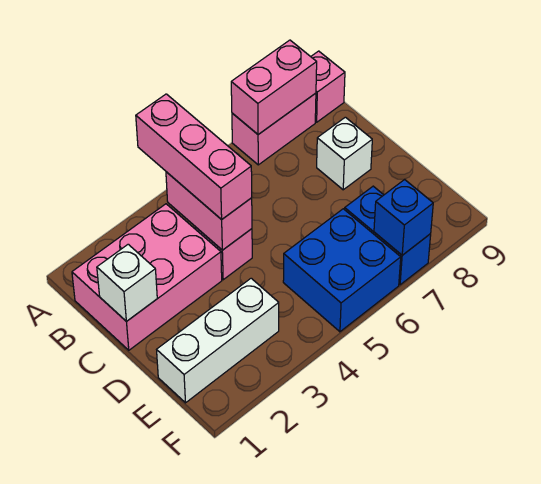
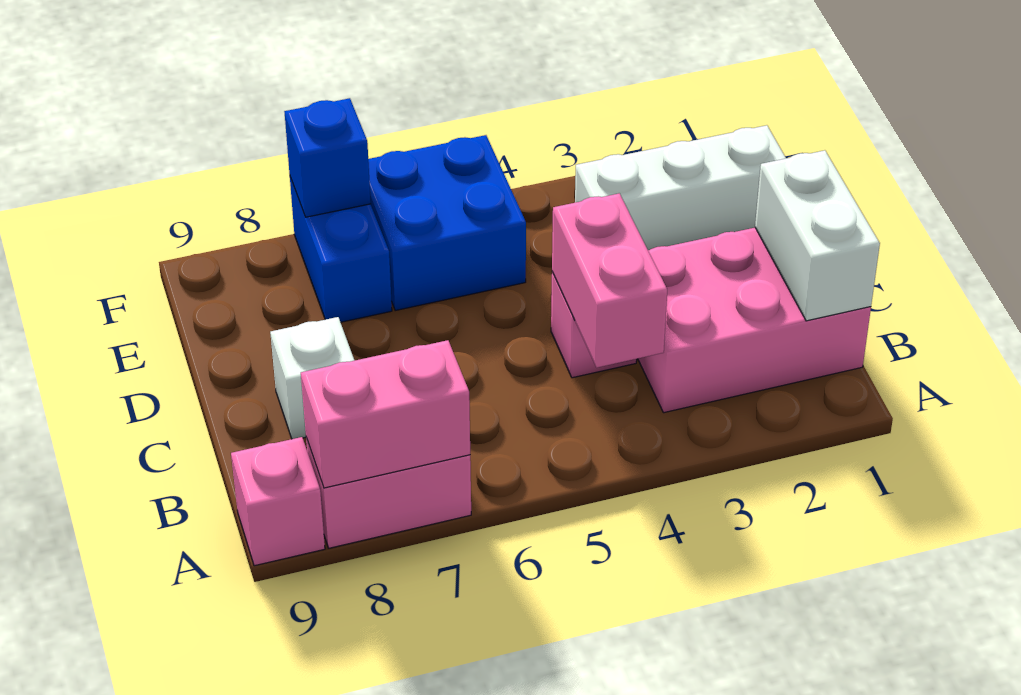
pink 1x3 brick [136,94,252,220] -> none
white 1x1 brick [97,244,157,321] -> white 1x2 brick [755,150,880,321]

